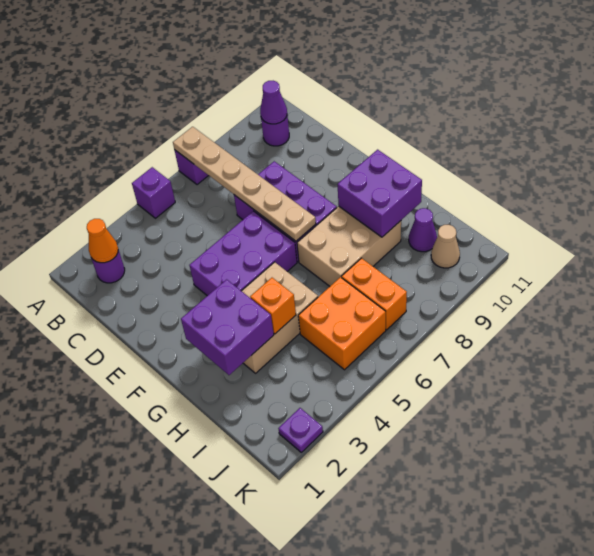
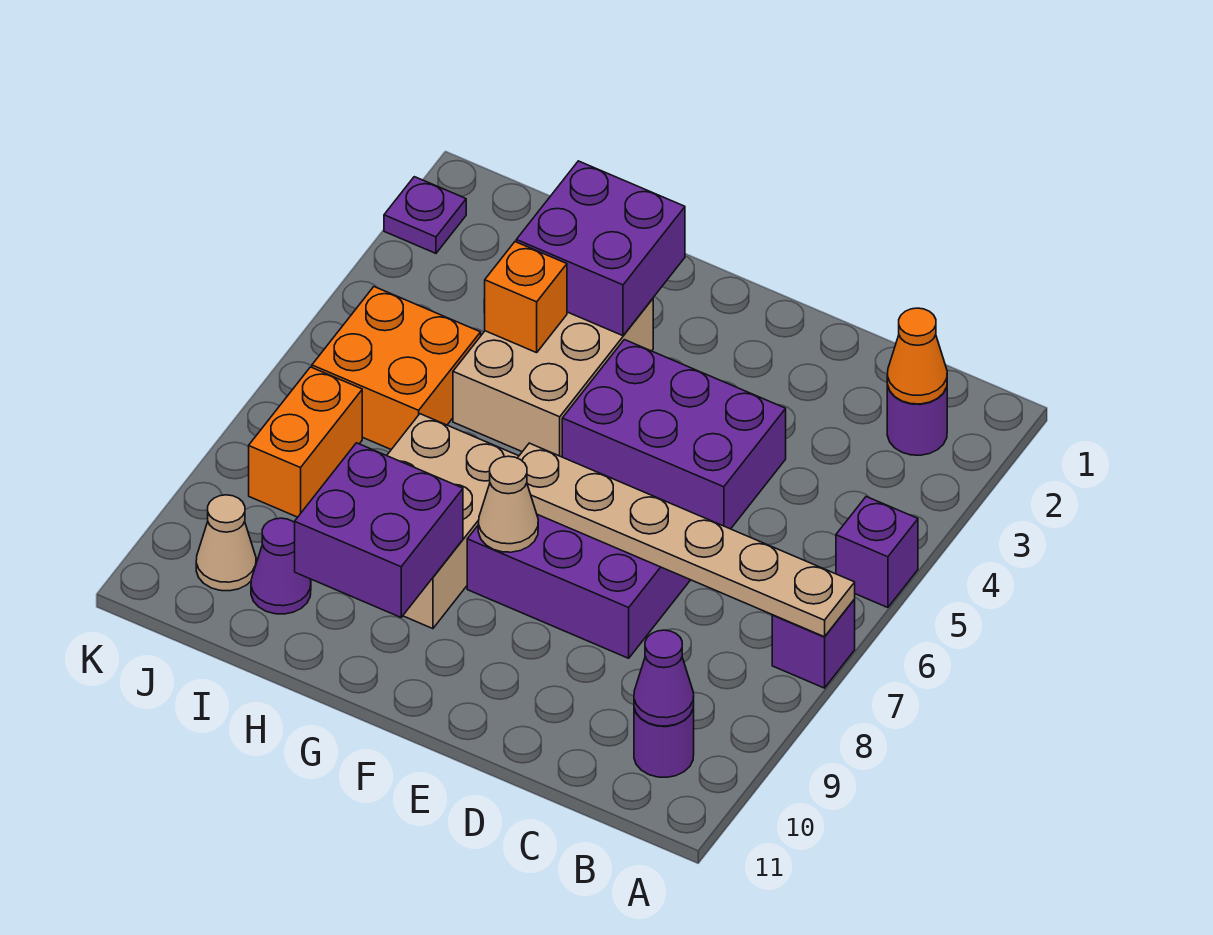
purple 2x3 brick [189,211,297,296] -> purple 2x3 brick turned to [562,340,786,529]
none -> tan 1x1 cone [478,456,538,552]
orange 1x2 brick [342,258,407,330] -> orange 1x2 brick turned to [249,367,362,517]

